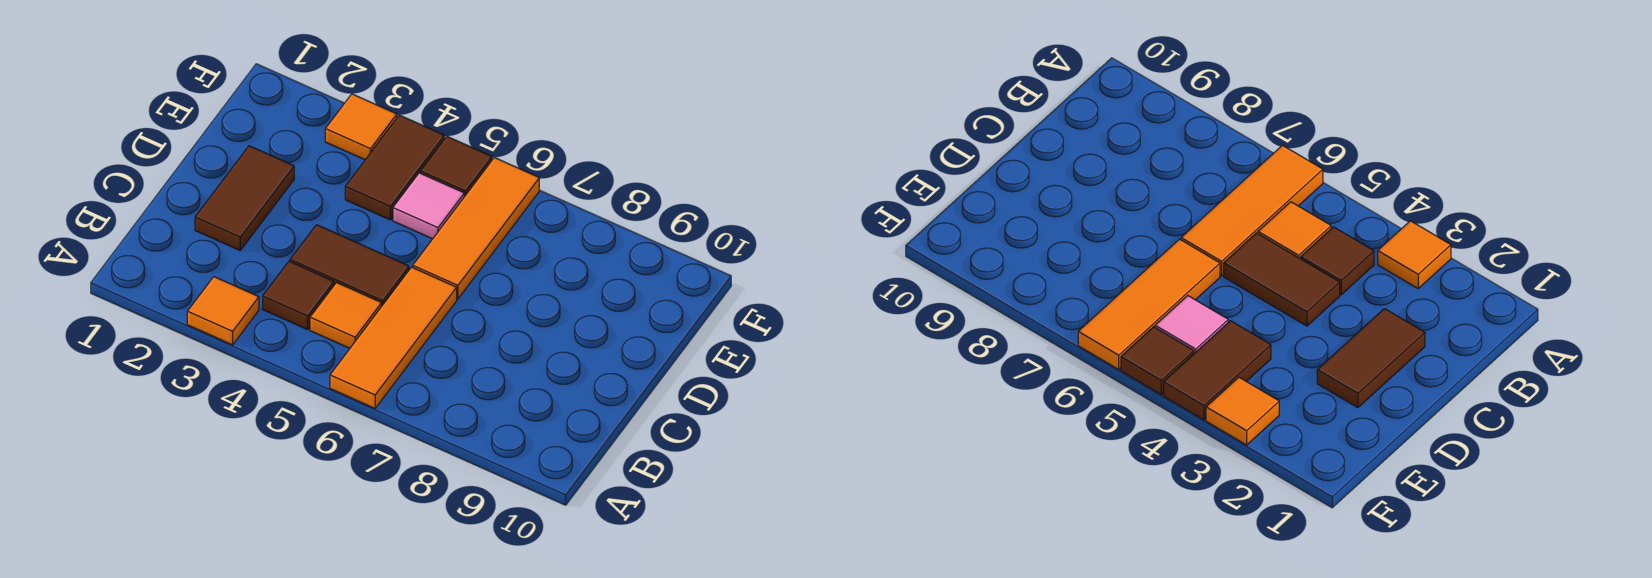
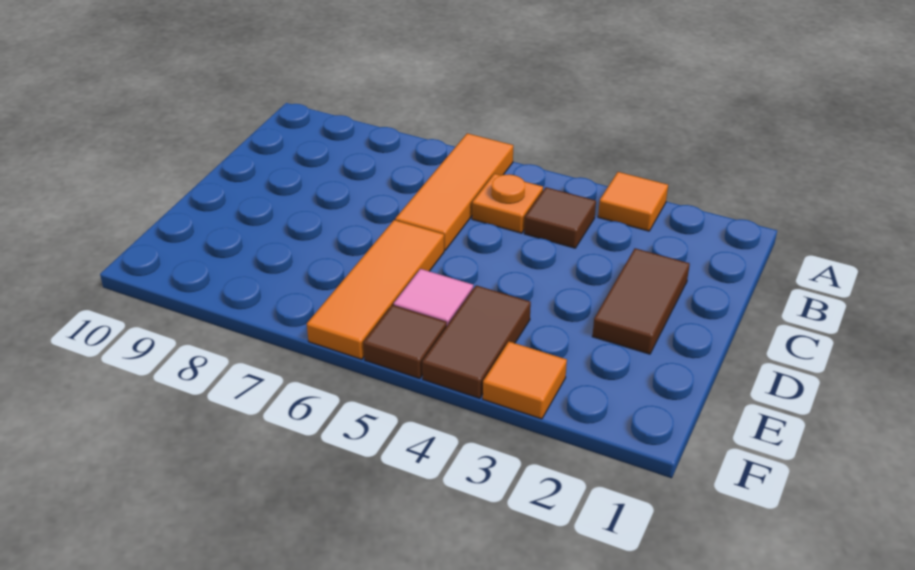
orange 1x1 tile [310,283,382,348] -> orange 1x1 plate [472,174,543,233]
brown 1x2 tile [290,225,409,305] -> none

